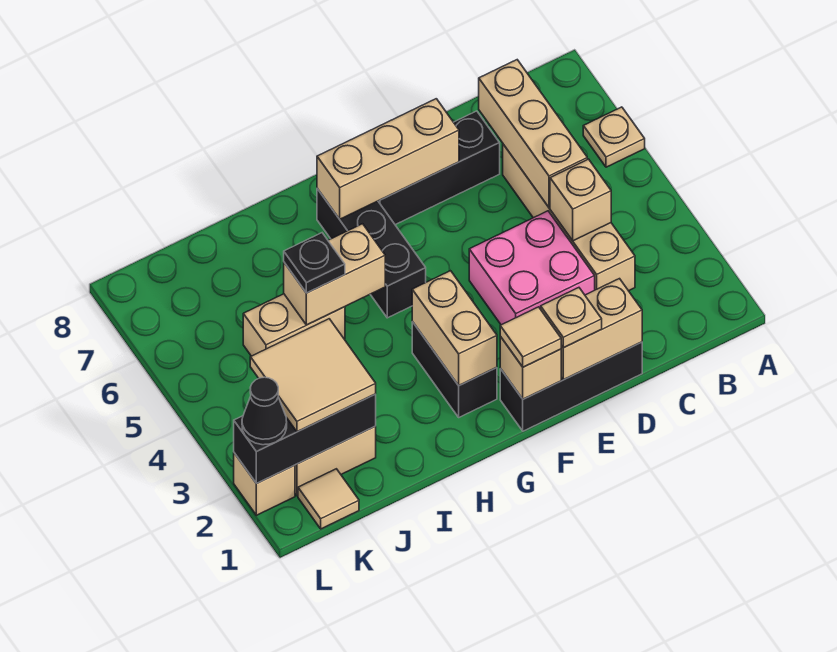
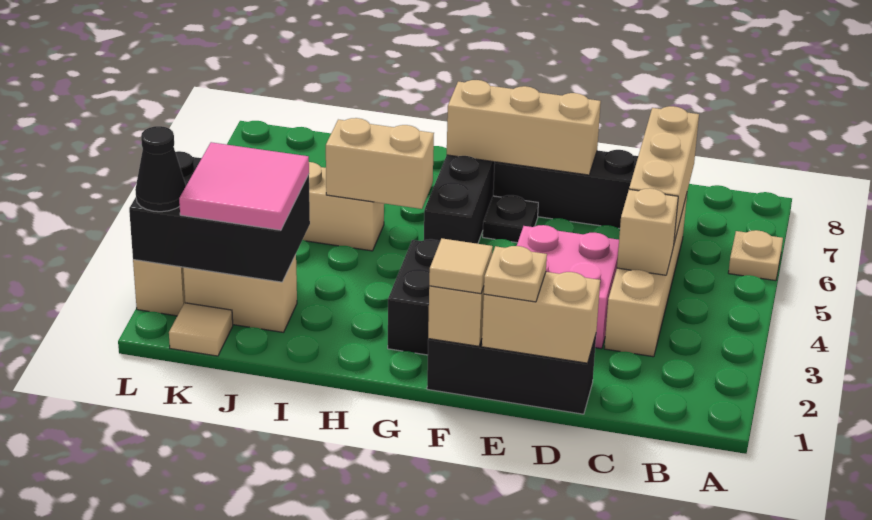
tan 1x2 brick [412,271,497,385] -> none
black 1x1 plate [284,233,345,293] -> black 1x1 plate moved to [483,195,538,243]
black 1x3 brick [234,394,376,483] -> black 2x3 brick [129,151,310,282]
tan 2x2 tile [250,319,376,432] -> pink 2x2 tile [179,142,309,230]

